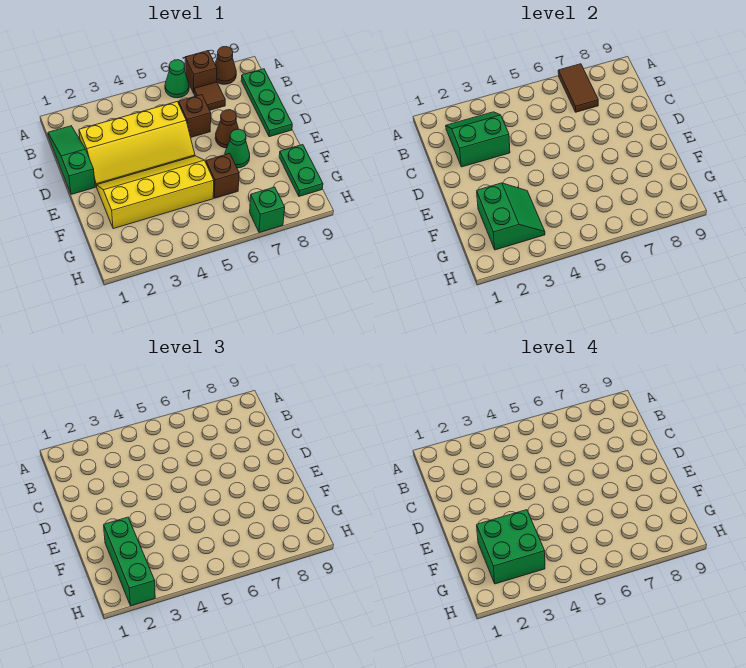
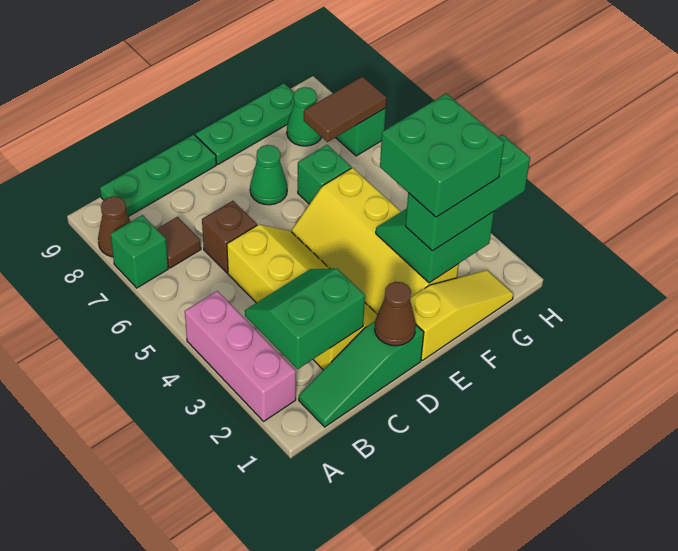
none -> pink 1x3 brick [185,291,296,421]
green 1x1 cone [165,60,189,98] -> green 1x1 cone moved to [287,87,322,146]
brown 1x1 brick [185,51,217,93] -> green 1x1 brick [111,215,168,288]
brown 1x2 tile [558,64,598,112] -> brown 1x2 tile moved to [304,77,387,142]
green 2x2 slope [446,112,510,167] -> green 2x2 slope turned to [245,269,365,369]
brown 1x1 cone [215,110,238,148] -> brown 1x1 cone moved to [375,282,416,346]
none -> yellow 1x3 slope [410,270,513,360]
brown 1x1 brick [206,154,239,198] -> green 1x1 brick [298,145,351,204]
green 1x2 plate [279,145,323,196] -> green 1x3 plate [195,83,294,164]

